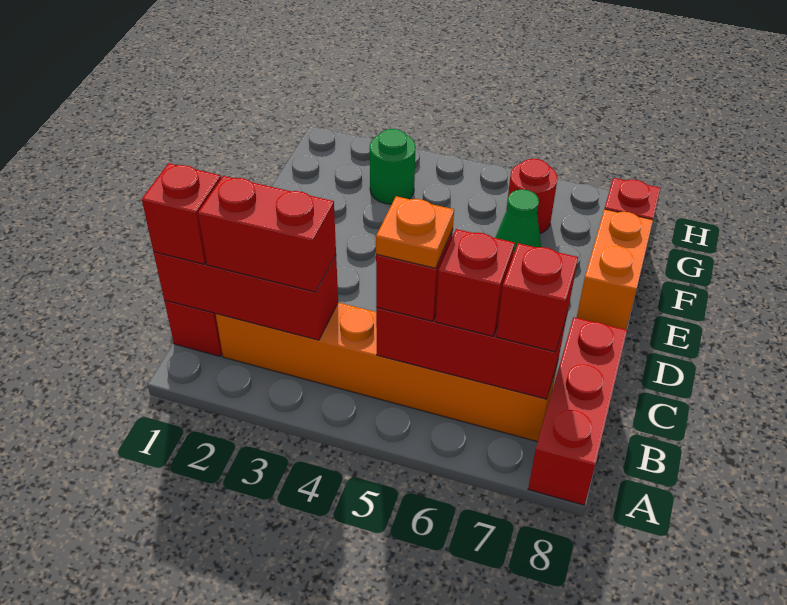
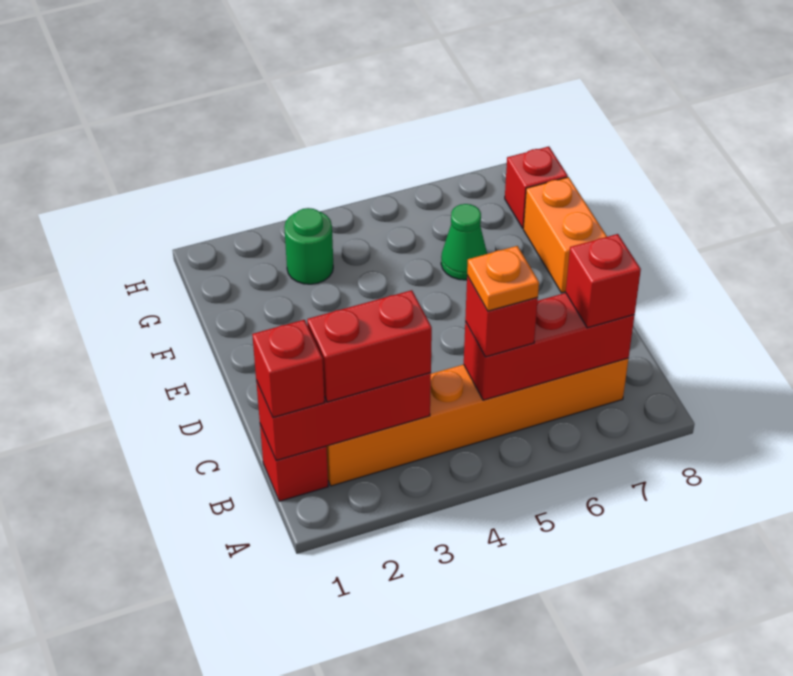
red 1x3 brick [528,317,627,505] -> none
red 1x1 brick [436,229,515,336] -> none
red 1x1 round brick [506,159,558,234] -> none

